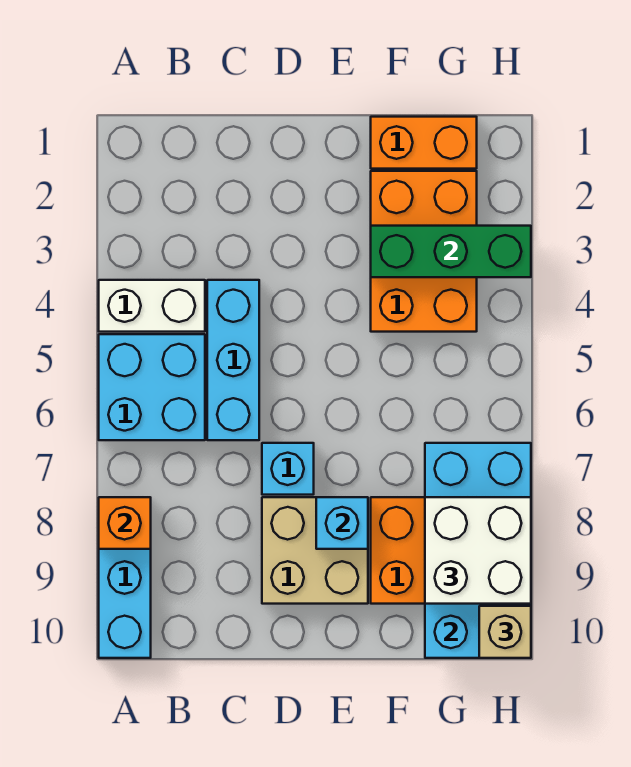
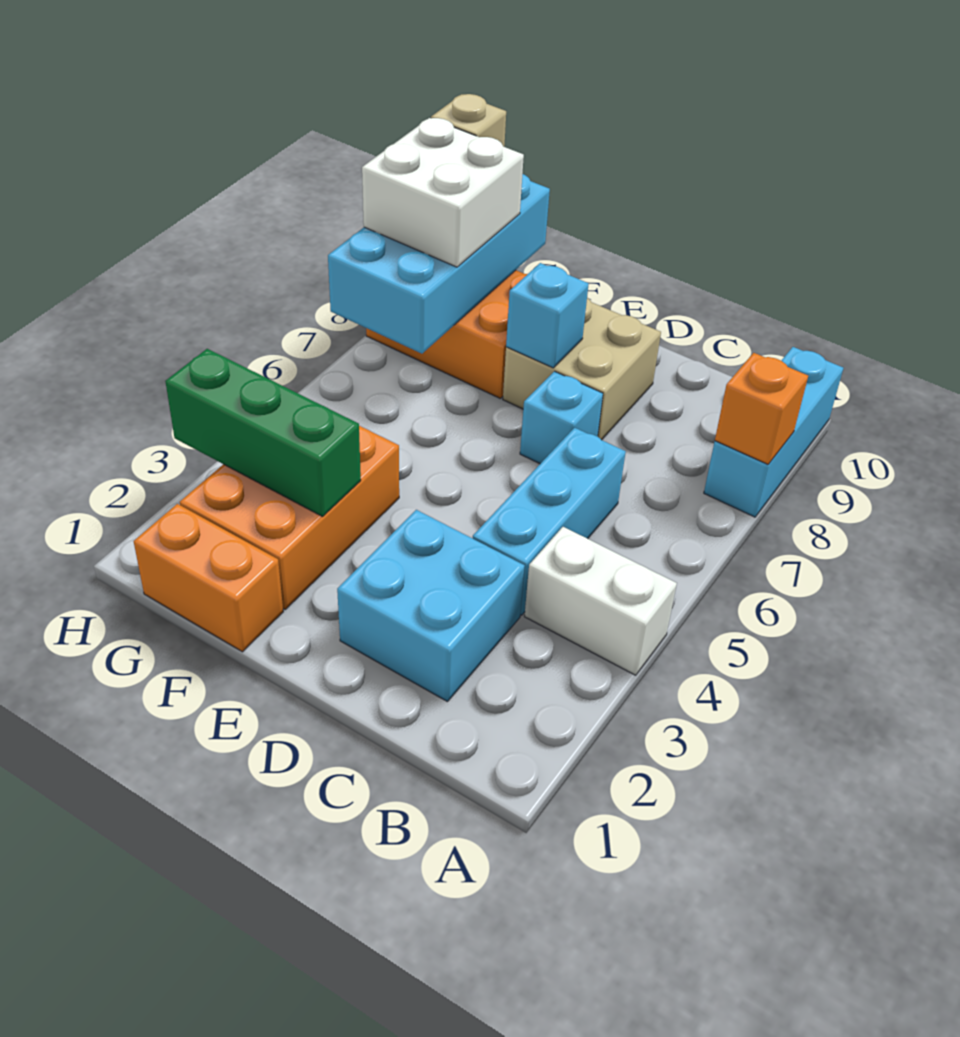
cyan 2x2 brick [99,334,205,440] -> cyan 2x2 brick moved to [337,510,525,702]

